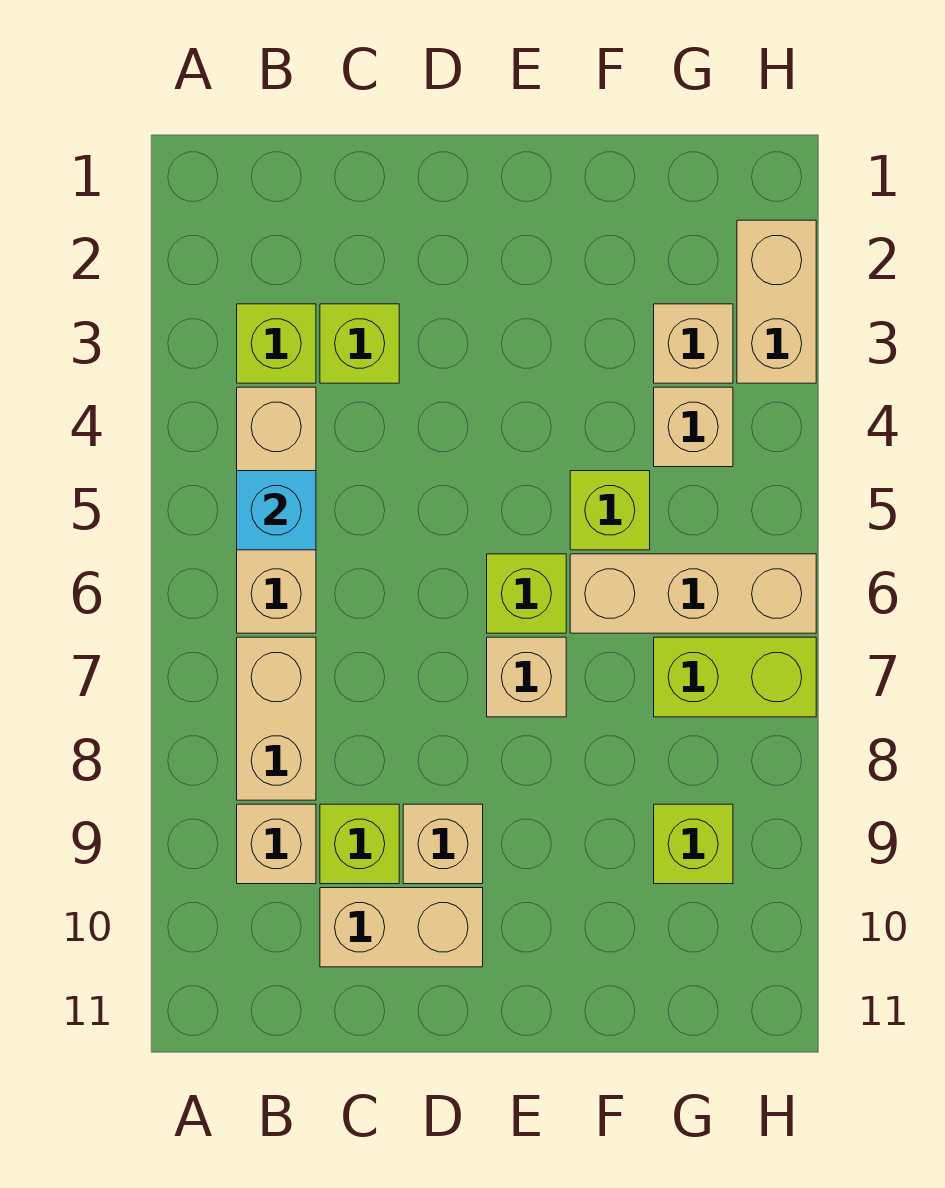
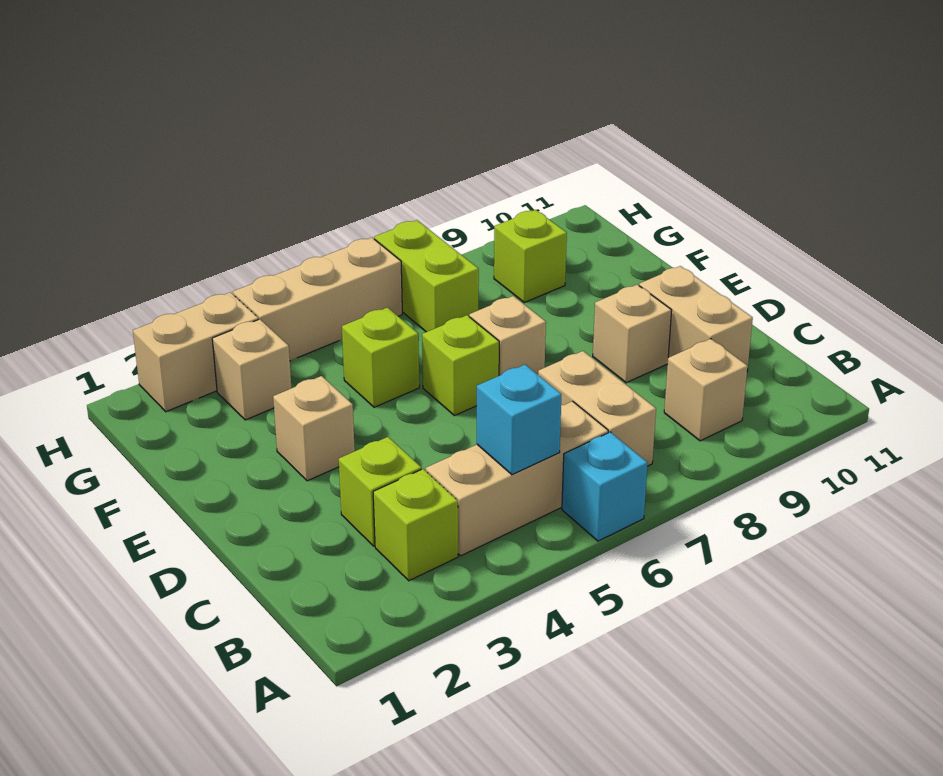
none -> cyan 1x1 brick [562,432,648,541]
tan 1x2 brick [237,637,316,800] -> tan 1x2 brick turned to [538,351,656,466]
lime 1x1 brick [320,804,399,884] -> none
tan 1x3 brick [570,554,816,633] -> tan 1x3 brick turned to [233,238,402,361]
tan 1x1 brick [654,387,733,467] -> tan 1x1 brick moved to [273,376,355,481]

